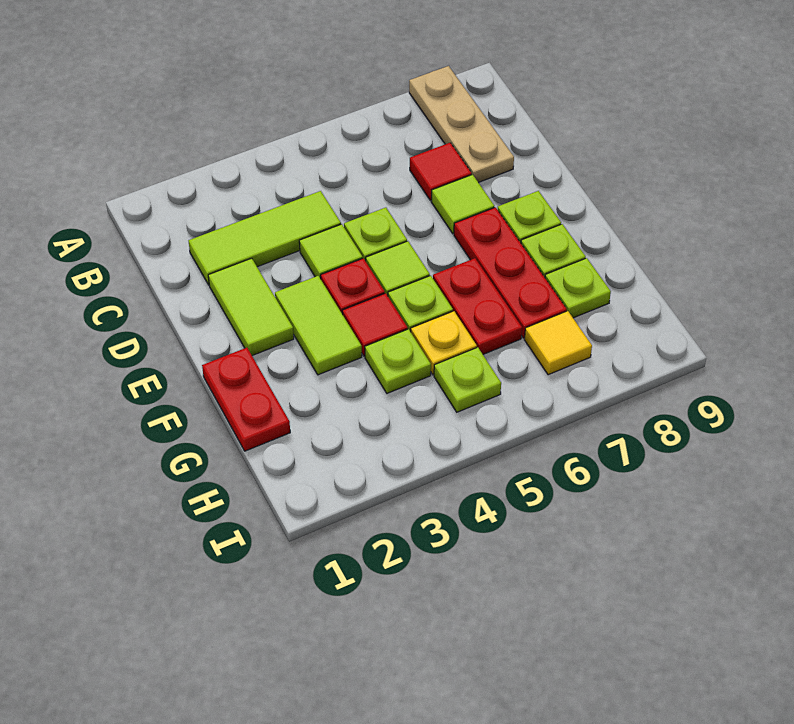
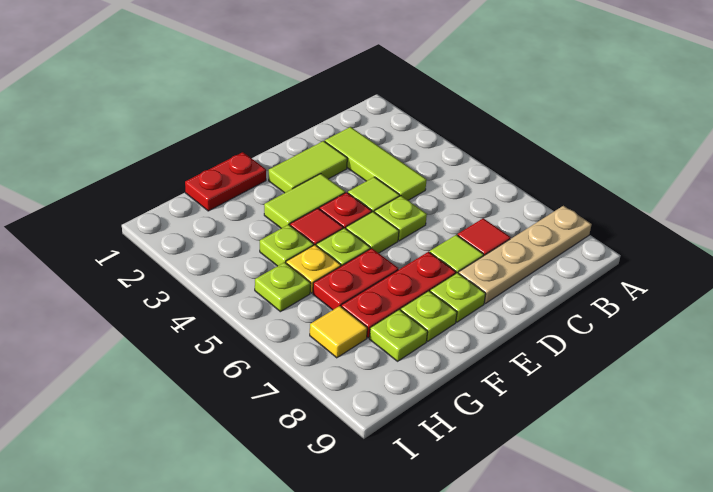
tan 1x3 plate [409,66,514,183] -> tan 1x4 plate [459,206,592,303]

